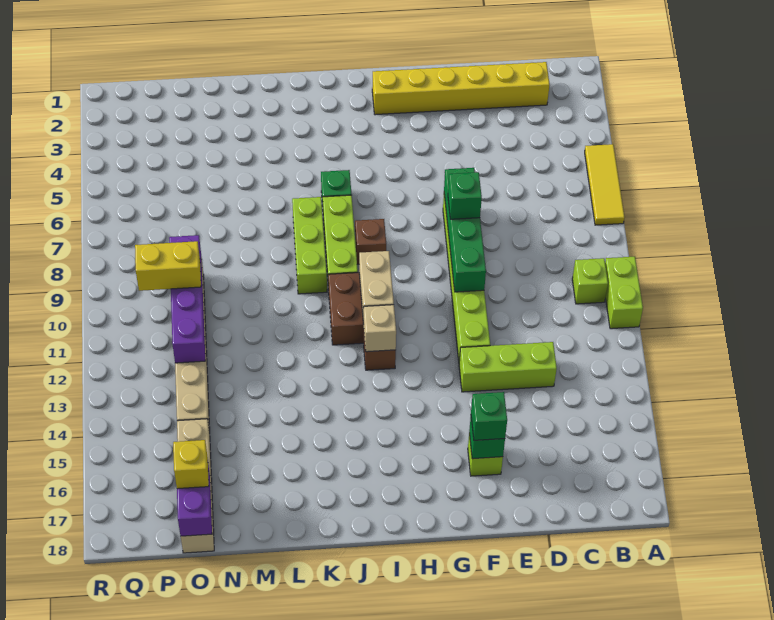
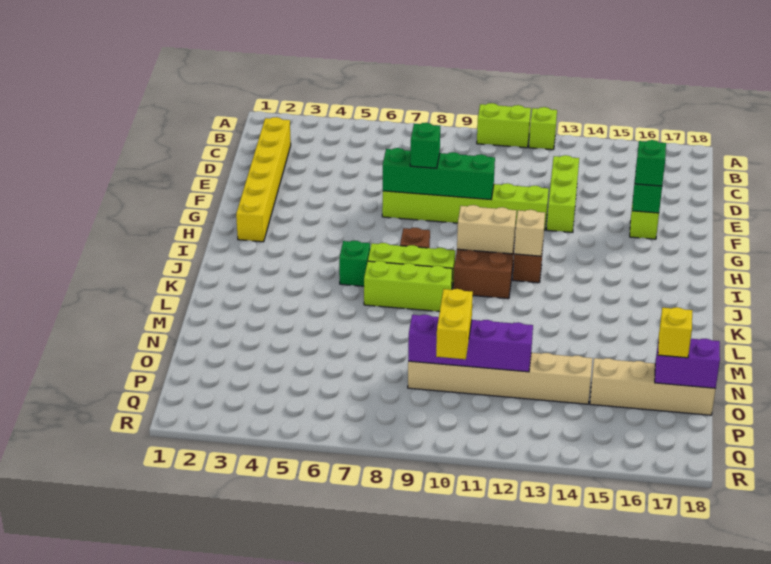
yellow 1x3 tile [585,144,624,225] -> none
lime 1x1 brick [572,258,608,304] -> lime 1x1 brick moved to [529,107,557,150]

